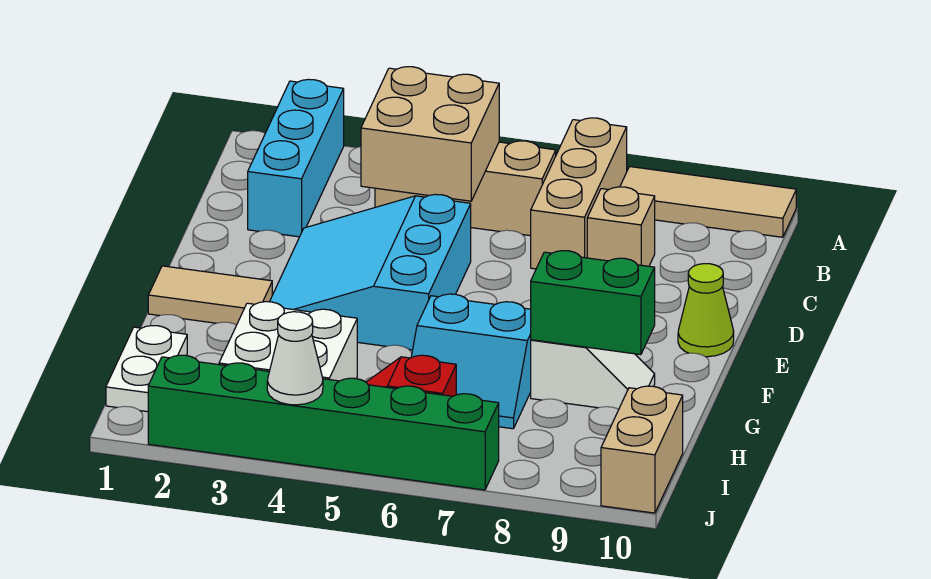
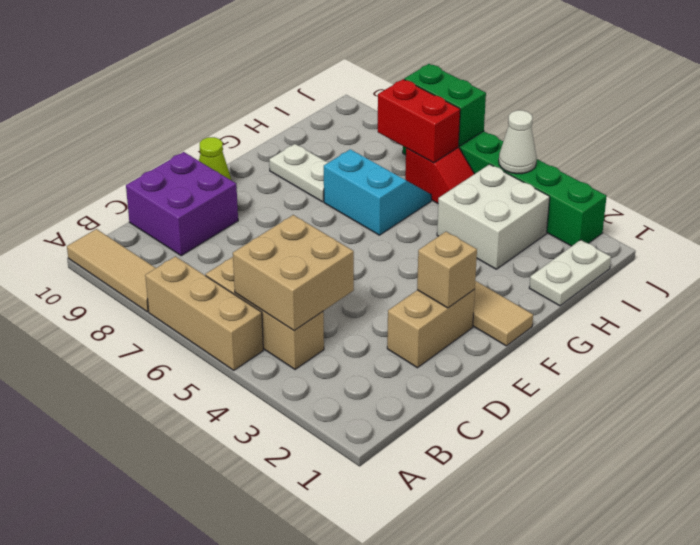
cyan 1x3 brick [248,79,344,237] -> none
tan 1x3 brick [531,118,627,269] -> tan 1x3 brick turned to [145,256,263,370]
tan 1x1 brick [587,187,655,266] -> tan 1x1 brick moved to [417,232,477,308]
none -> purple 2x2 brick [126,152,238,256]
cyan 3x3 slope [270,194,471,350] -> none
white 1x2 slope [531,340,655,409] -> white 1x2 plate [269,144,328,202]
green 1x2 brick [531,251,655,355] -> green 1x2 brick moved to [404,64,486,146]
none -> red 1x2 brick [378,79,460,163]
tan 1x2 brick [601,386,683,513] -> tan 1x2 brick moved to [387,289,475,368]

